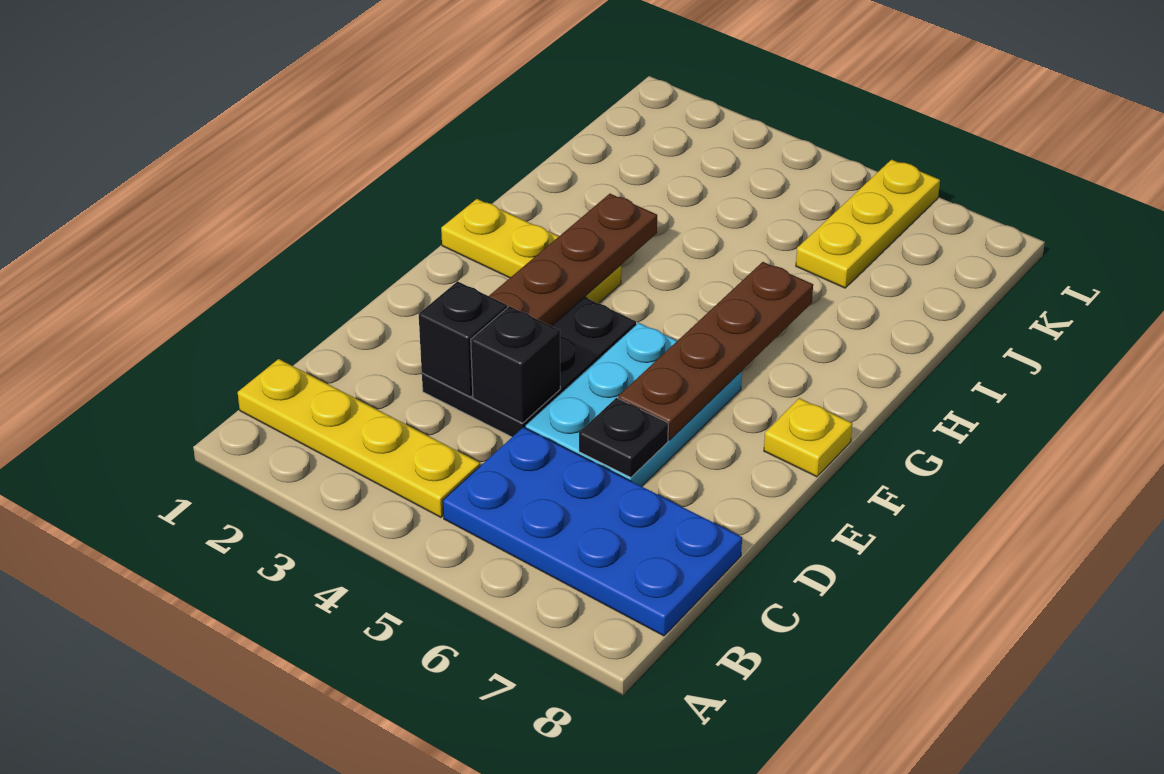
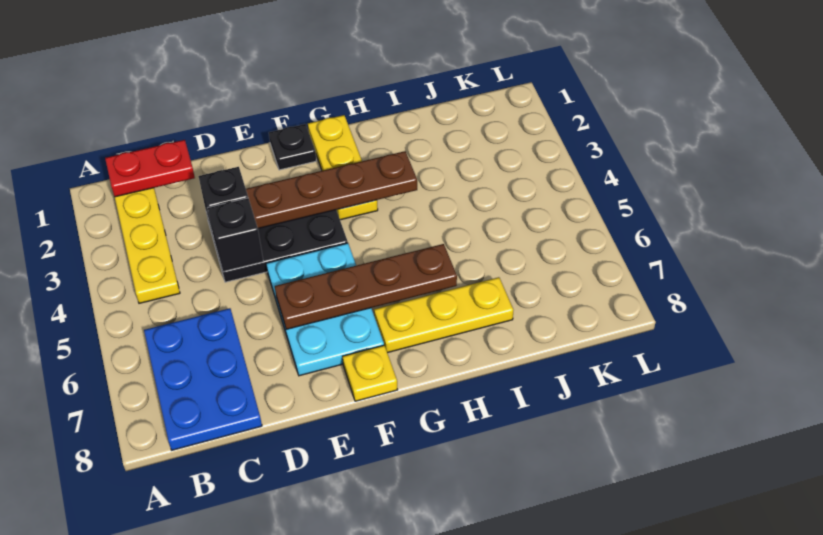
none -> red 1x2 plate [105,140,195,197]
blue 2x4 plate [443,427,742,636] -> blue 2x3 plate [144,308,262,450]
cyan 2x3 plate [525,323,742,486] -> cyan 2x3 plate turned to [266,243,384,376]
black 1x1 plate [579,398,668,478] -> black 1x1 plate moved to [269,124,316,170]
yellow 1x3 plate [796,160,940,288] -> yellow 1x3 plate moved to [374,277,513,353]

